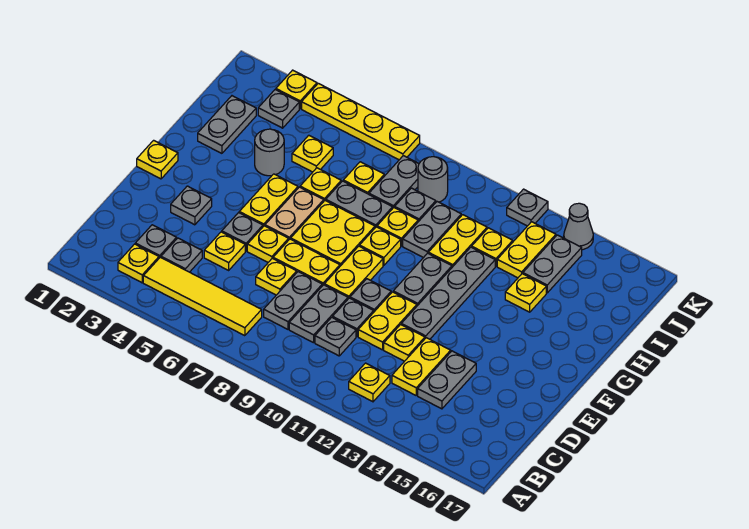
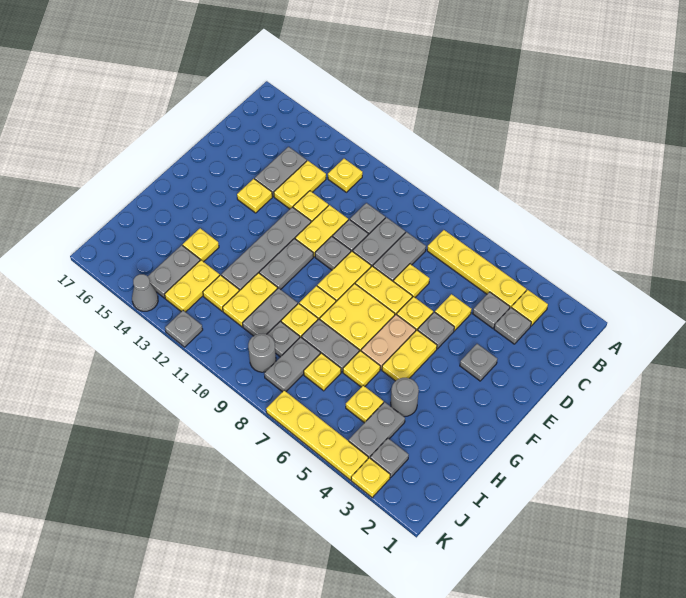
yellow 1x4 tile [143,257,262,336] -> yellow 1x4 plate [427,230,526,308]
yellow 1x1 plate [137,140,178,179] -> yellow 1x1 plate moved to [237,179,272,213]
grey 1x2 plate [198,96,256,153] -> grey 1x2 plate moved to [349,402,405,459]

